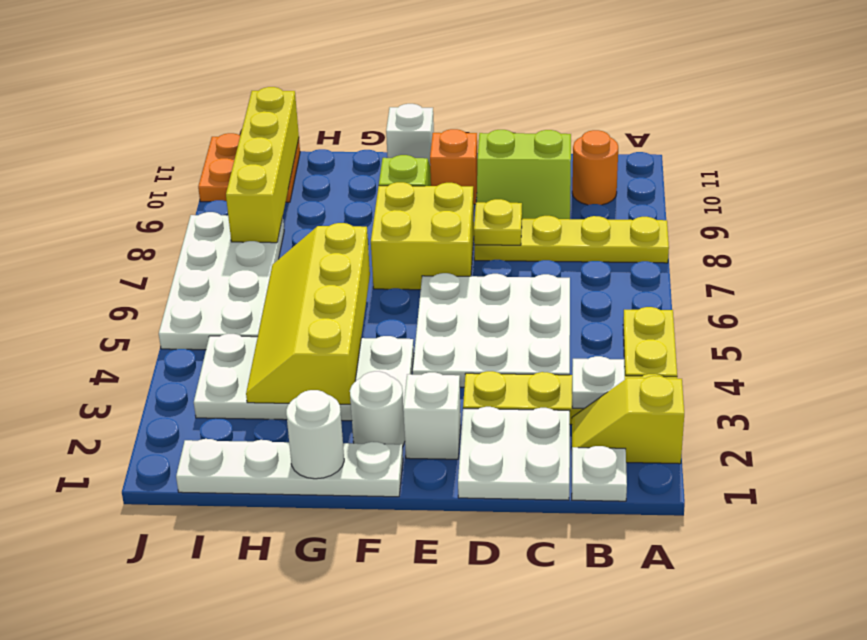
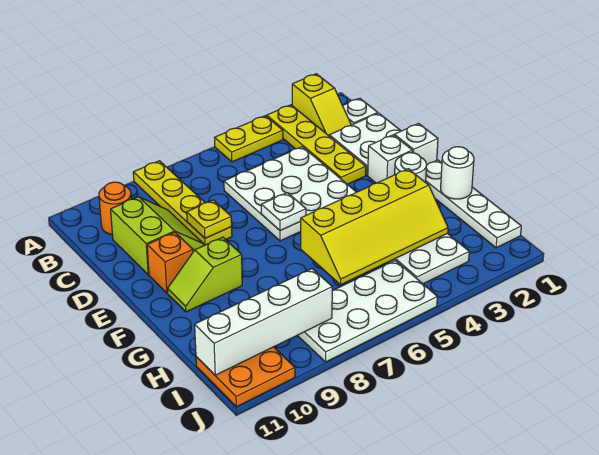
white 1x1 plate [572,356,625,408] -> white 1x1 plate moved to [261,193,306,231]
yellow 2x2 brick [371,182,474,290] -> none
white 1x1 brick [386,104,434,164] -> white 1x1 brick moved to [394,123,438,165]
yellow 1x4 brick [226,87,299,243] -> white 1x4 brick [195,269,332,375]

